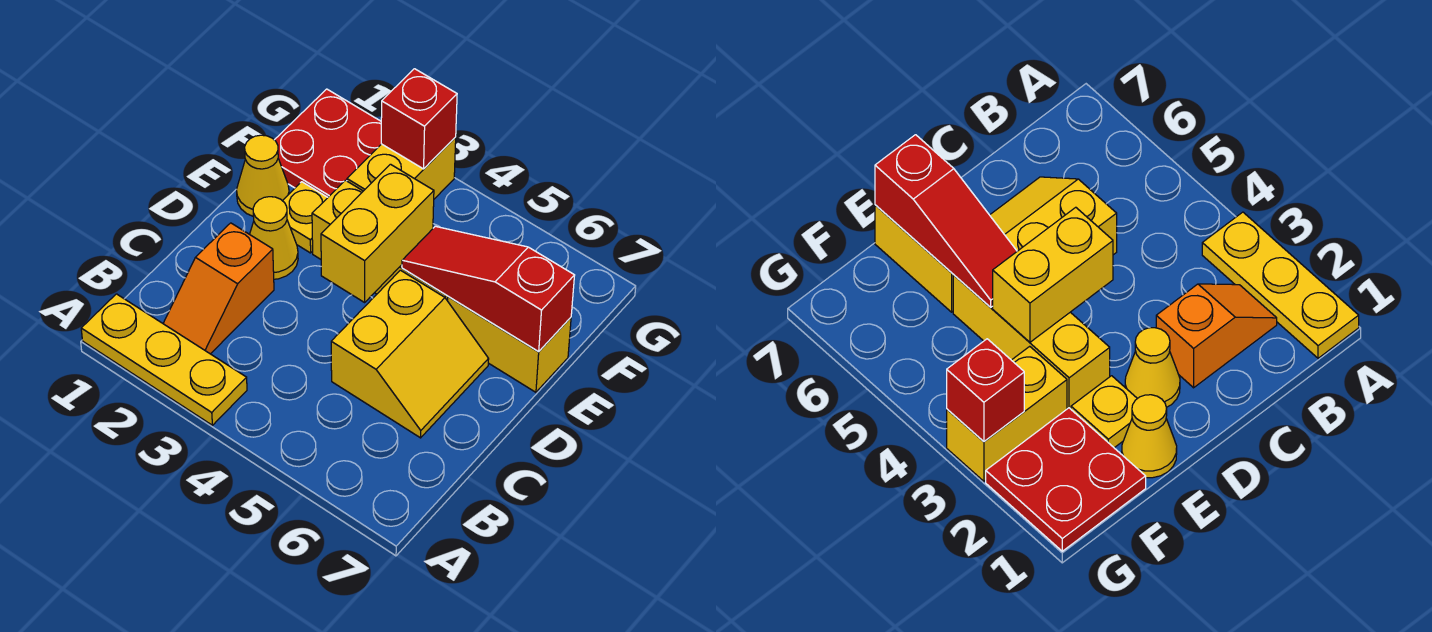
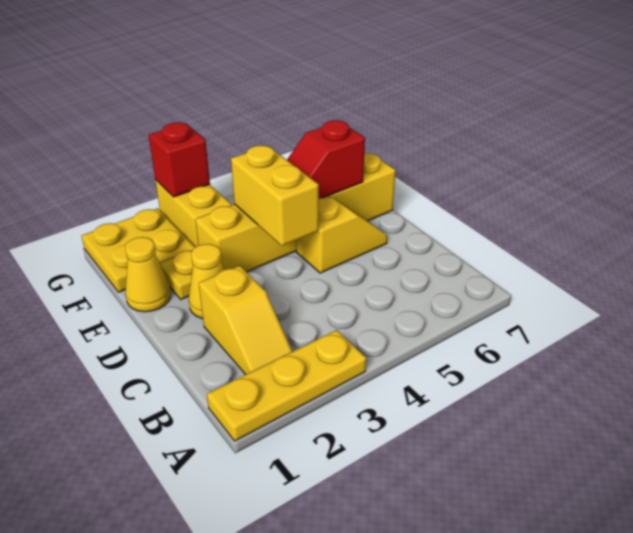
orange 1x2 slope [163,223,274,354] -> yellow 1x2 slope [199,266,292,375]
yellow 2x2 slope [331,270,489,438] -> yellow 1x2 slope [296,197,388,273]
red 1x3 slope [402,226,575,351] -> red 1x2 slope [287,120,365,199]
red 2x2 plate [275,89,381,197] -> yellow 2x2 plate [82,208,195,292]

